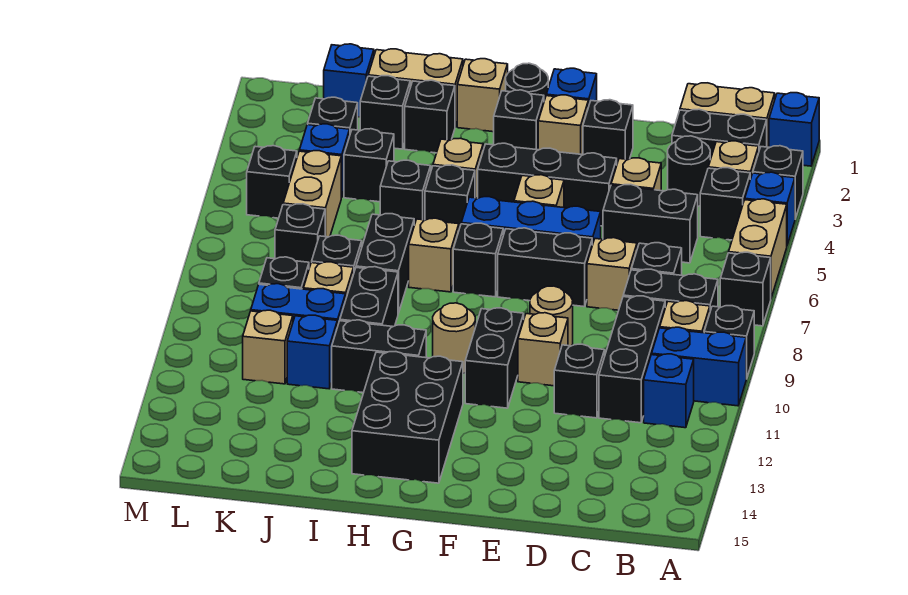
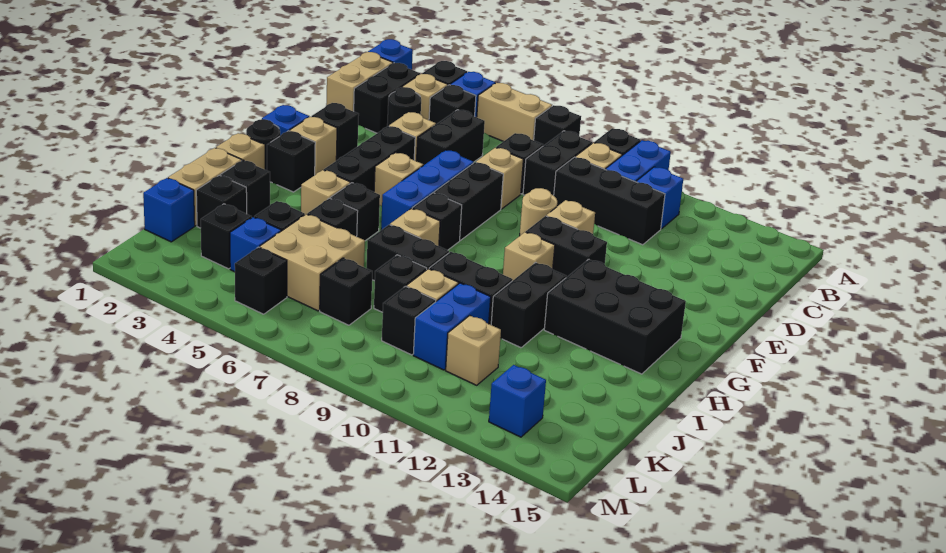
black 1x1 brick [554,344,605,418] -> none
tan 1x1 round brick [433,303,475,373] -> tan 1x1 brick [503,232,555,281]
blue 1x1 brick [287,315,337,389] -> blue 1x1 brick moved to [489,365,546,437]
tan 1x2 brick [283,151,341,237] -> tan 2x2 brick [260,214,365,311]

